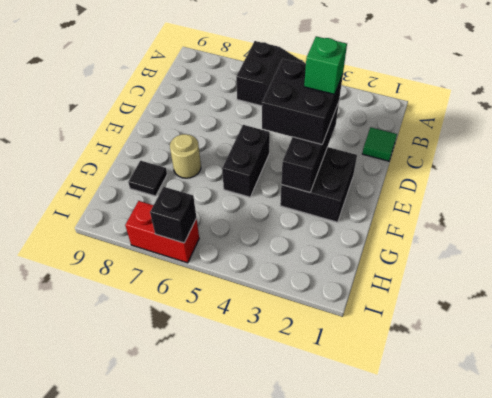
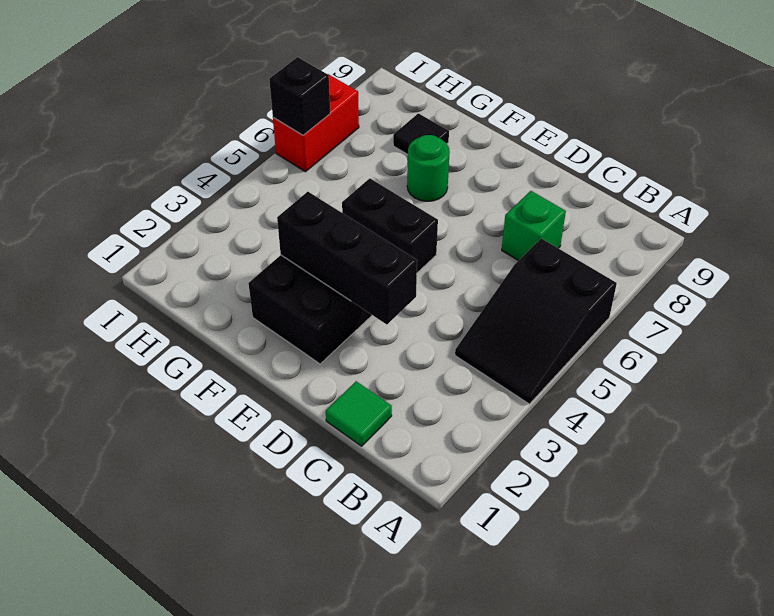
black 2x2 brick [262,59,343,144] -> none
green 1x1 brick [304,36,347,94] -> green 1x1 brick moved to [502,191,566,261]
tan 1x1 round brick [170,134,201,178] -> green 1x1 round brick [407,135,450,201]

